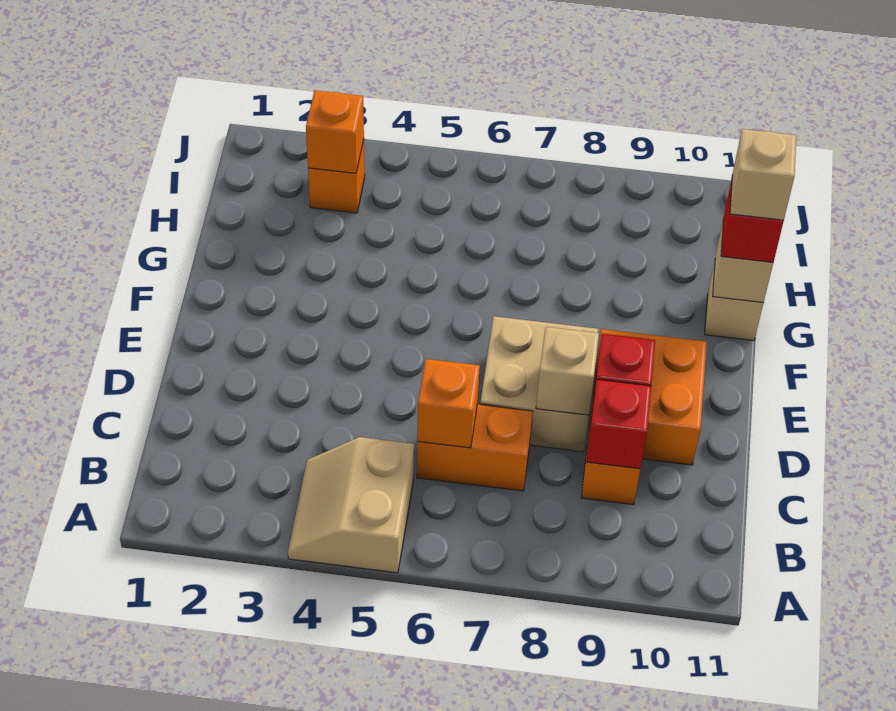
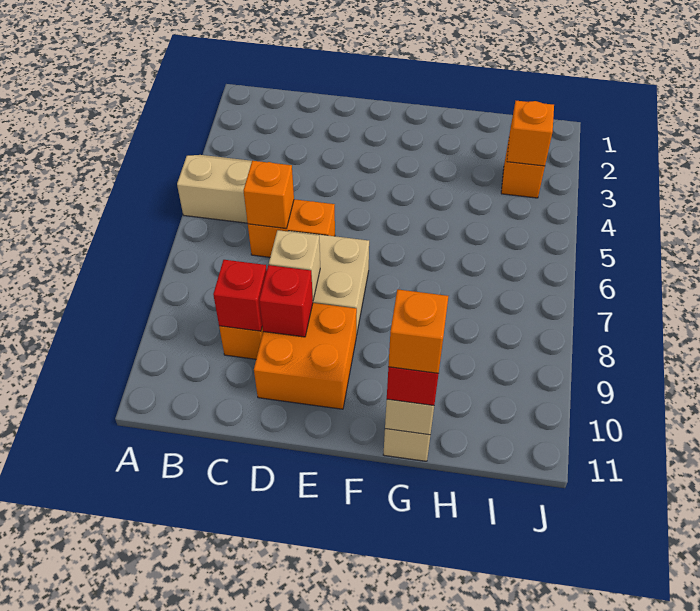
orange 1x2 brick [417,404,533,491] -> orange 1x2 brick turned to [248,199,335,257]
tan 1x1 brick [730,129,796,220] -> orange 1x1 brick [388,289,448,373]

